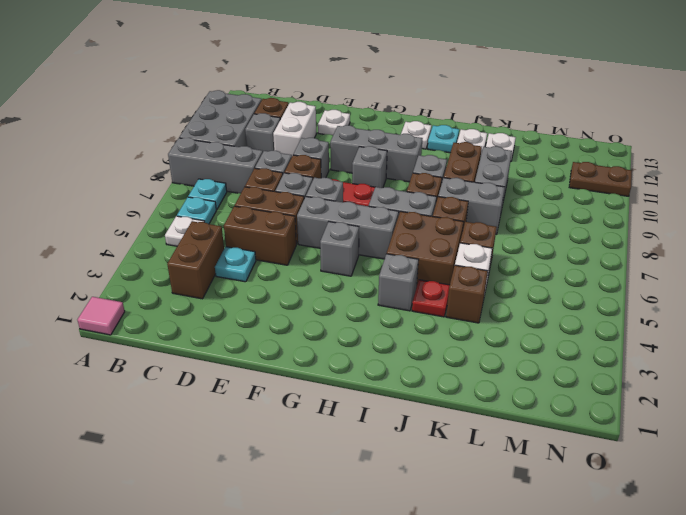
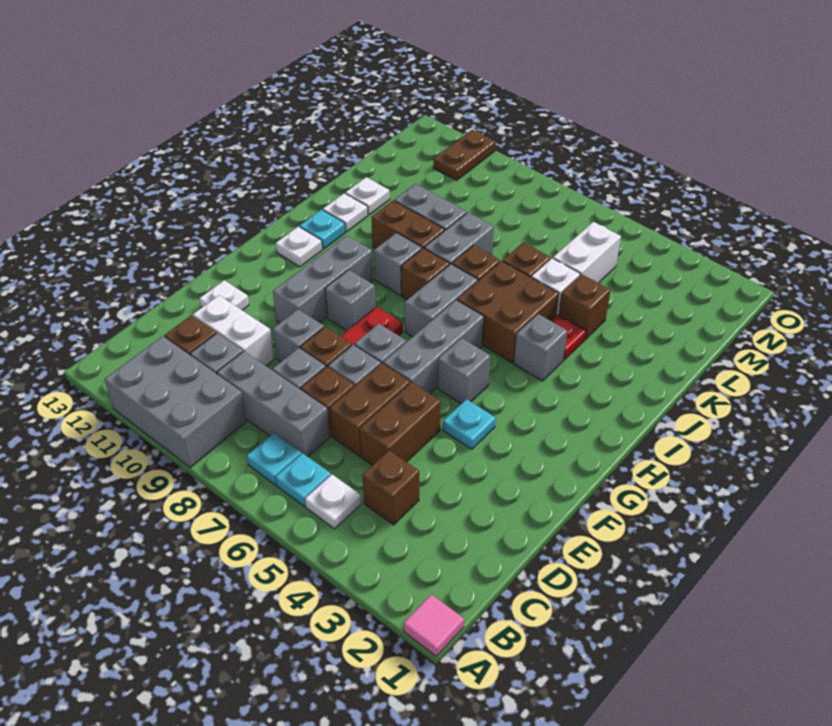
grey 1x3 brick [168,138,263,194] -> grey 1x3 brick turned to [217,351,330,457]
brown 1x2 brick [167,221,224,299] -> brown 1x1 brick [362,451,419,525]
cyan 1x1 plate [215,247,256,282] -> cyan 1x1 plate moved to [443,399,496,449]
none -> white 1x2 brick [553,222,621,283]

